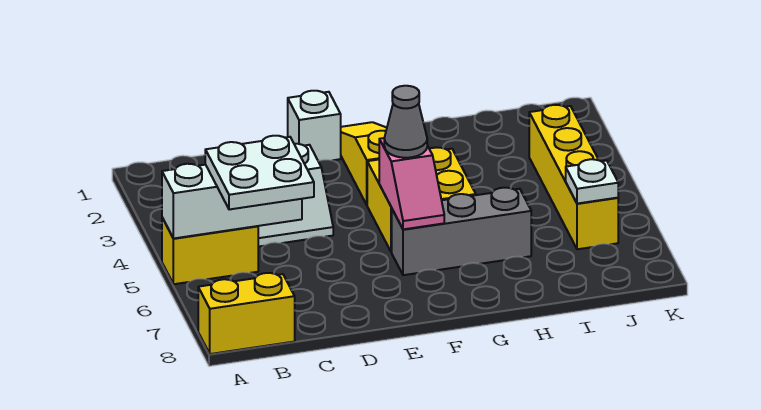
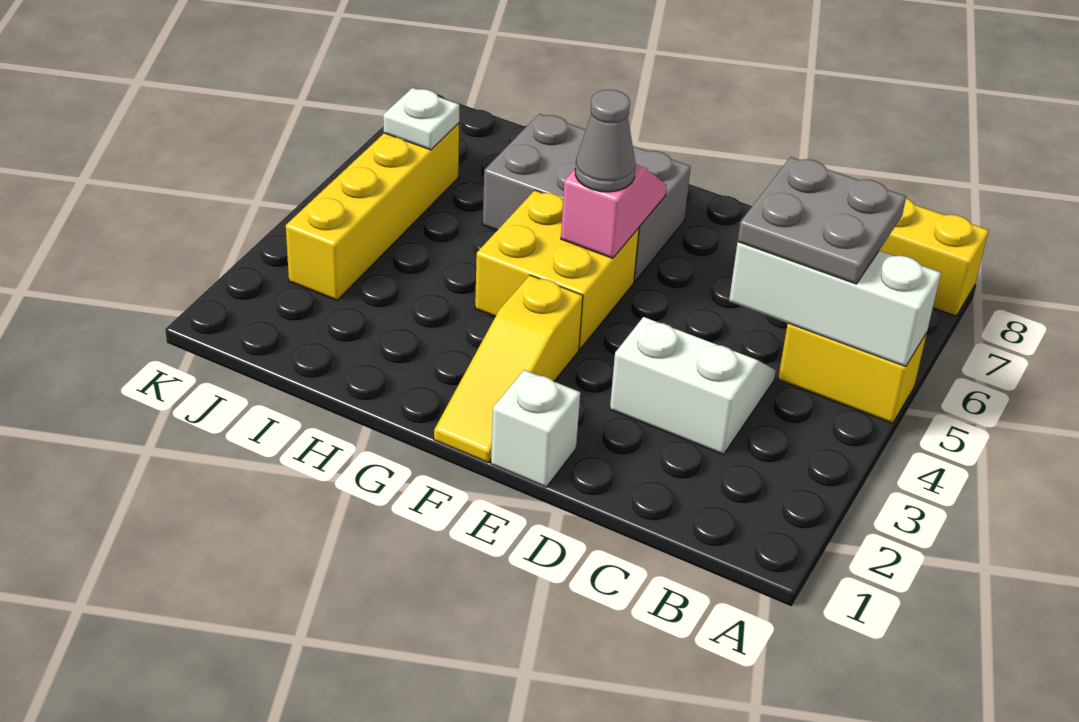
white 2x2 plate [205,136,314,210] -> grey 2x2 plate [738,157,906,284]
grey 1x3 brick [392,188,531,275] -> grey 2x3 brick [483,114,691,282]

